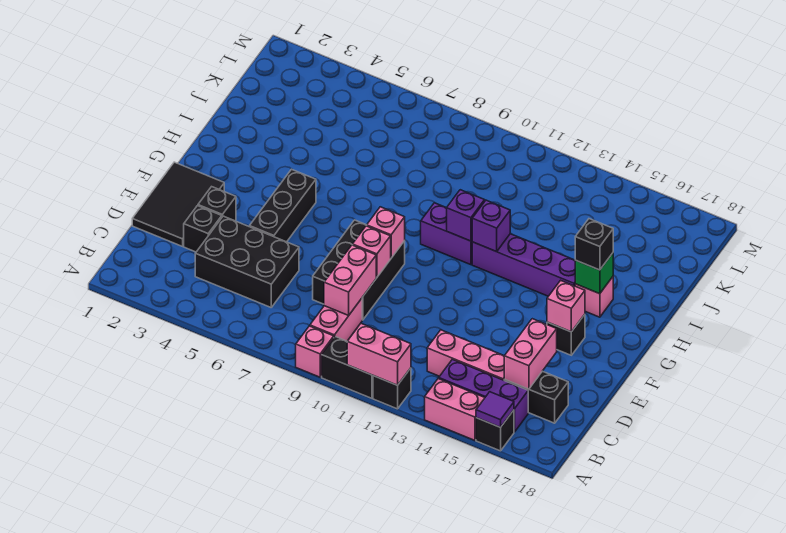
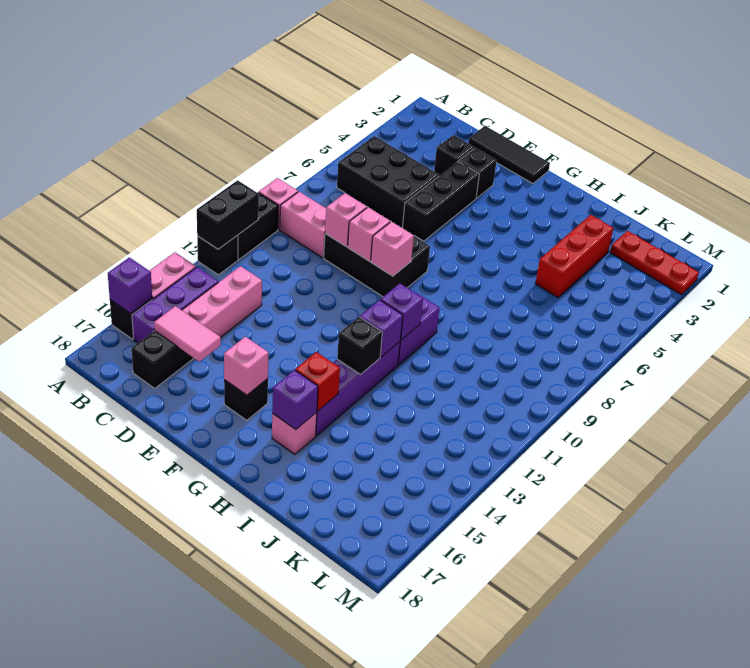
pink 1x2 brick [347,324,411,385] -> black 1x2 brick [197,180,259,249]
purple 1x1 tile [476,392,514,427] -> purple 1x1 brick [108,257,152,314]
black 2x3 brick [195,216,299,307] -> black 2x3 brick turned to [337,136,439,227]
pink 1x2 brick [324,245,376,315] -> pink 1x1 brick [325,193,367,247]
pink 1x2 brick [504,319,557,389] -> pink 1x2 tile [154,306,221,362]
black 2x3 tile [132,162,224,246] -> black 1x3 tile [468,126,550,184]
black 1x3 brick [249,169,316,242] -> black 1x3 brick turned to [402,161,479,241]
none -> red 1x1 brick [295,352,340,411]
green 1x1 brick [575,253,613,294] -> purple 1x1 brick [272,370,318,429]
black 1x1 brick [575,219,613,270] -> black 1x1 brick moved to [337,317,382,374]
none -> red 1x3 brick [535,215,613,297]
none -> red 1x3 plate [610,231,699,295]

